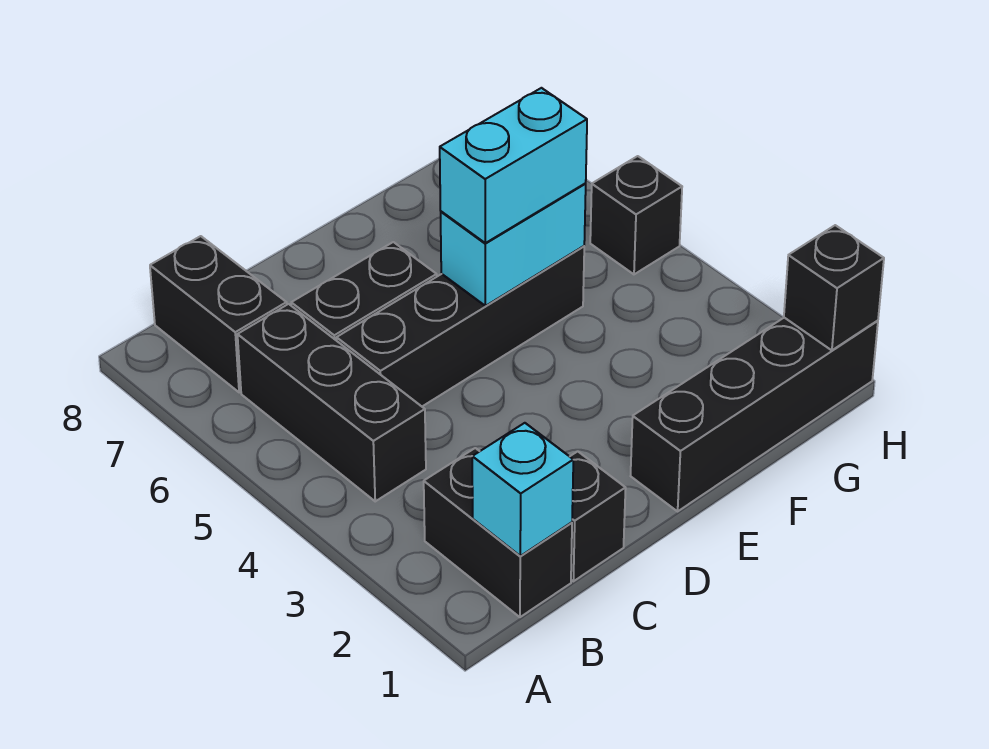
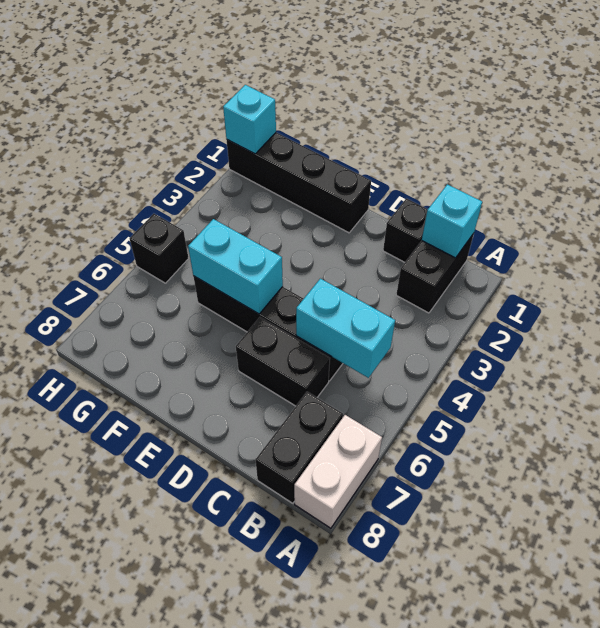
none -> white 1x2 brick [294,415,382,528]
black 1x3 brick [237,304,426,501] -> none
cyan 1x2 brick [440,88,587,243] -> cyan 1x2 brick moved to [296,279,395,378]
black 1x1 brick [784,225,884,350] -> cyan 1x1 brick [223,85,276,154]

